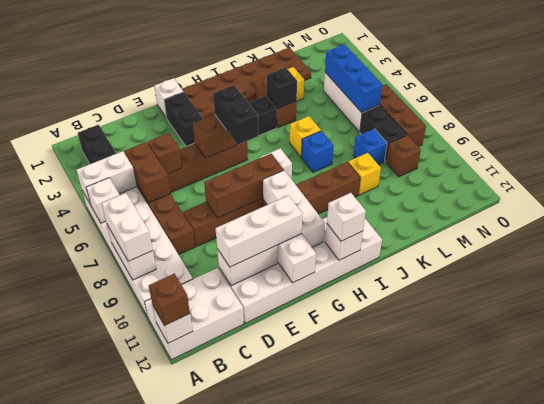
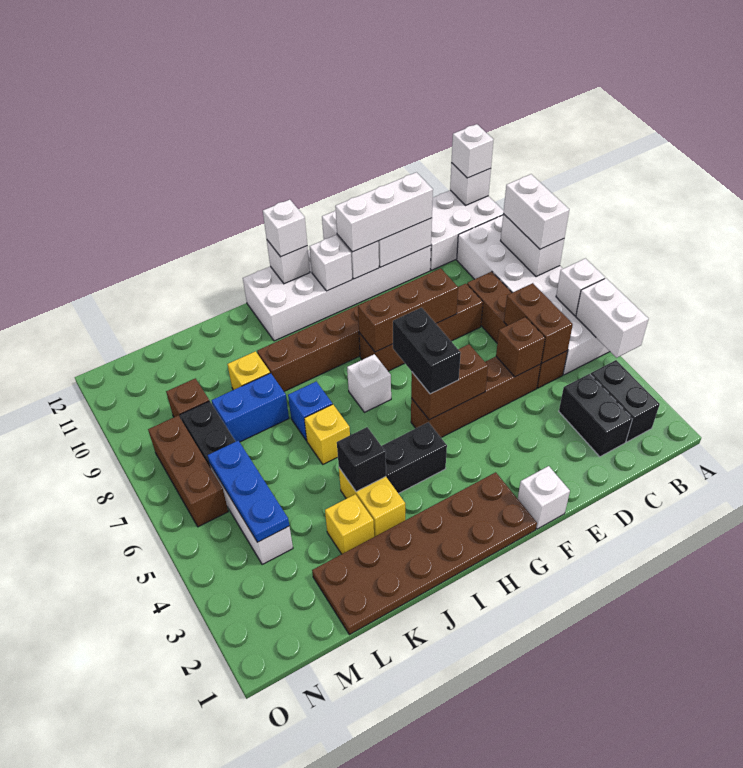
white 1x2 brick [77,151,137,205] -> white 1x2 brick turned to [576,278,649,358]
brown 1x1 brick [149,274,190,326] -> white 1x1 brick [451,124,493,178]
black 1x2 brick [164,92,203,146] -> black 1x2 brick moved to [559,374,632,457]
white 1x3 brick [263,170,325,247] -> white 1x1 brick [310,235,352,291]
brown 1x2 brick [256,77,297,128] -> yellow 1x2 brick [339,468,405,537]
blue 1x1 brick [353,129,387,165] -> blue 1x2 brick [211,373,289,442]
blue 1x3 brick [325,44,383,113] -> blue 1x3 plate [208,441,289,542]

